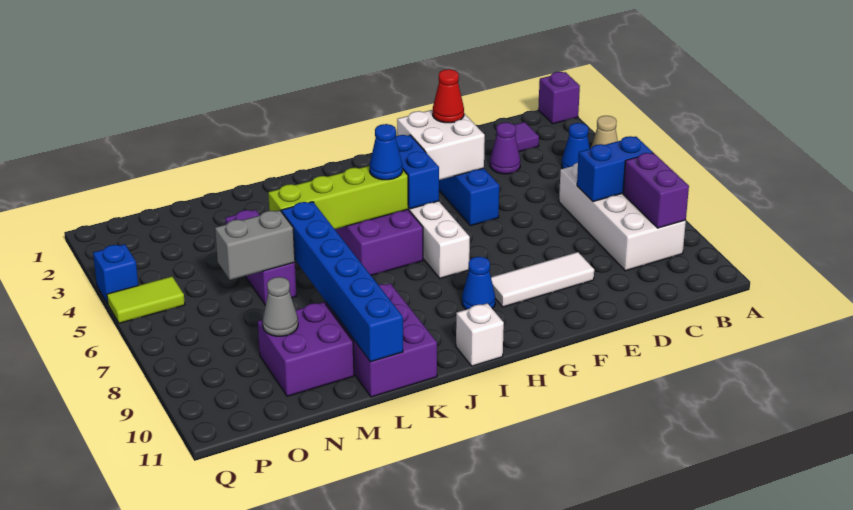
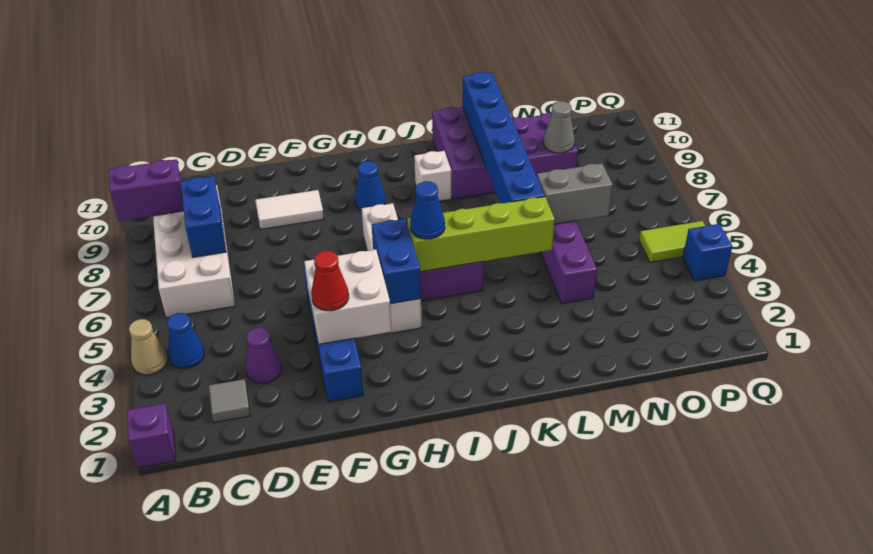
blue 1x2 brick [577,136,653,202] -> blue 1x2 brick turned to [181,176,226,257]
purple 1x2 brick [623,153,689,228] -> purple 1x2 brick turned to [109,159,184,221]
purple 1x1 tile [515,122,539,152] -> grey 1x1 tile [209,379,250,423]
white 1x3 tile [491,252,594,307] -> white 1x2 tile [255,190,324,229]
white 1x1 brick [456,303,504,366] -> white 1x1 brick moved to [414,151,452,201]

